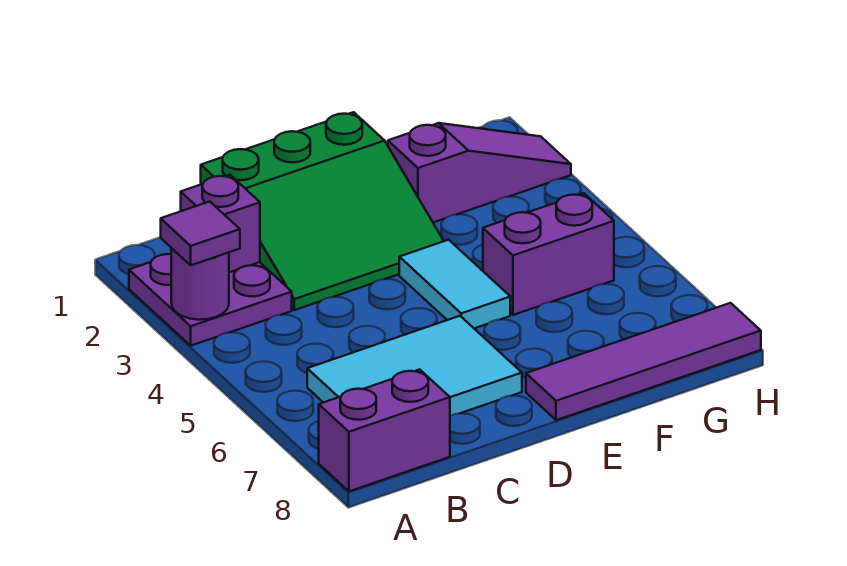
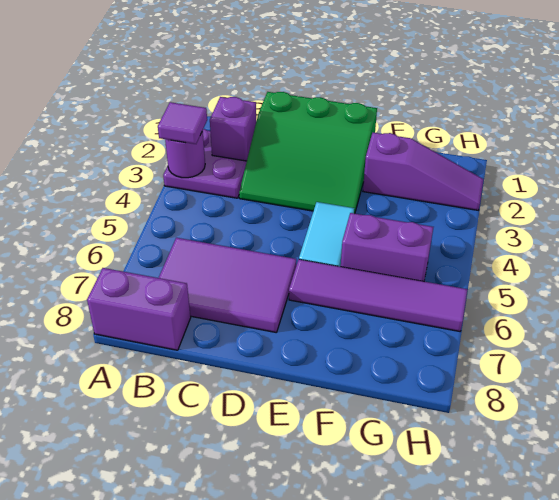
cyan 2x3 tile [307,316,522,416] -> purple 2x3 tile [159,238,296,333]
purple 1x4 tile [526,303,761,420] -> purple 1x4 tile moved to [289,259,467,331]

